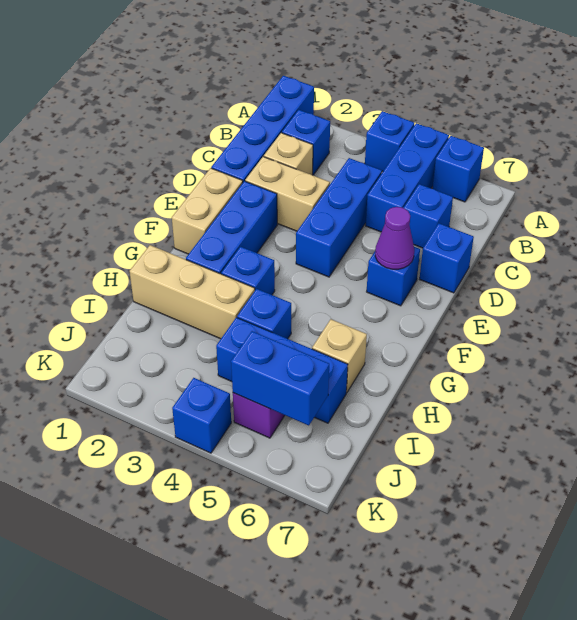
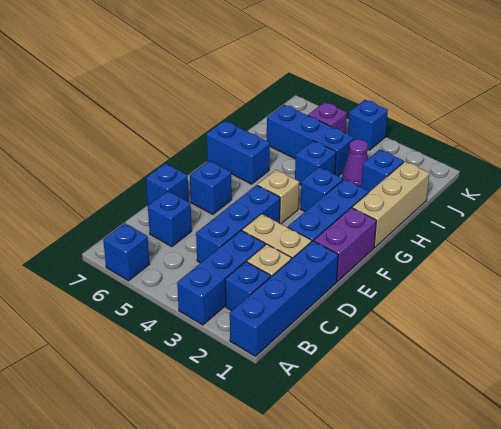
blue 1x1 brick [365,111,414,171] -> blue 1x1 brick moved to [361,150,404,193]
blue 1x3 brick [366,123,449,232] -> blue 1x3 brick moved to [177,230,265,325]
tan 1x2 brick [172,168,243,254] -> purple 1x2 brick [314,208,376,282]
purple 1x1 cone [375,207,414,269] -> purple 1x1 cone moved to [342,140,368,187]
tan 1x3 brick [130,245,255,339] -> tan 1x3 brick turned to [352,161,430,248]
tan 1x1 brick [312,319,367,392] -> tan 1x1 brick moved to [258,170,299,224]
blue 1x2 brick [231,331,329,426] -> blue 1x2 brick moved to [206,121,270,184]

